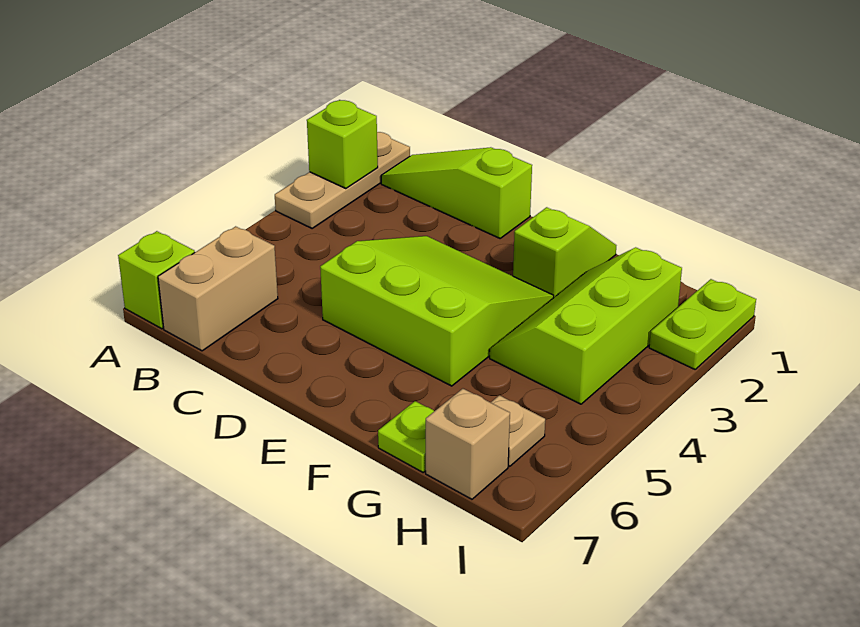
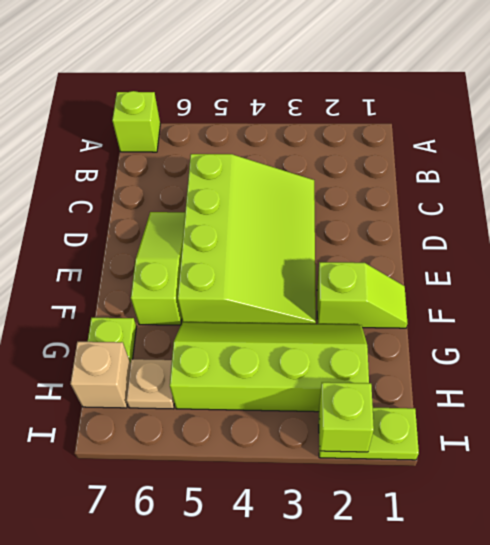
tan 1x3 plate [275,132,410,229] -> none
lime 1x1 brick [307,100,378,189] -> lime 1x1 brick moved to [319,382,374,452]
lime 1x3 slope [381,147,532,238] -> lime 1x3 slope moved to [131,212,185,325]
tan 1x2 brick [158,226,278,351] -> none
lime 3x3 slope [320,236,554,386] -> lime 3x4 slope [178,154,316,324]
lime 2x3 slope [490,247,682,404] -> lime 2x4 slope [170,322,369,412]

